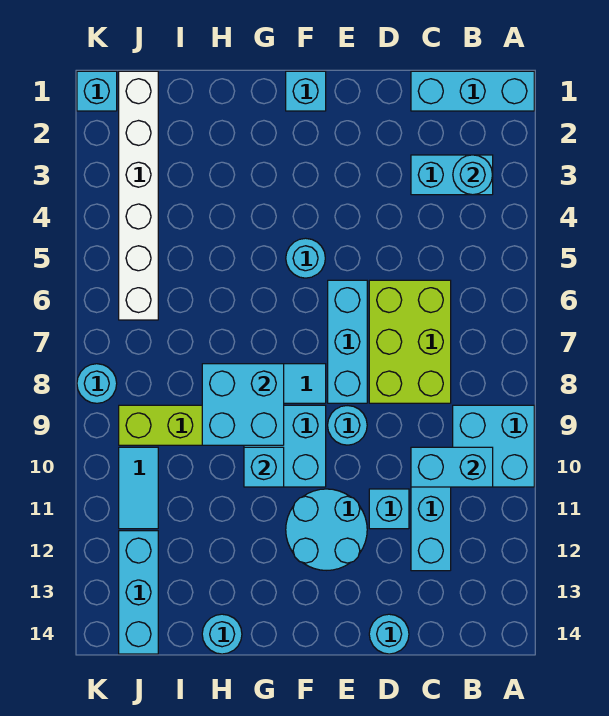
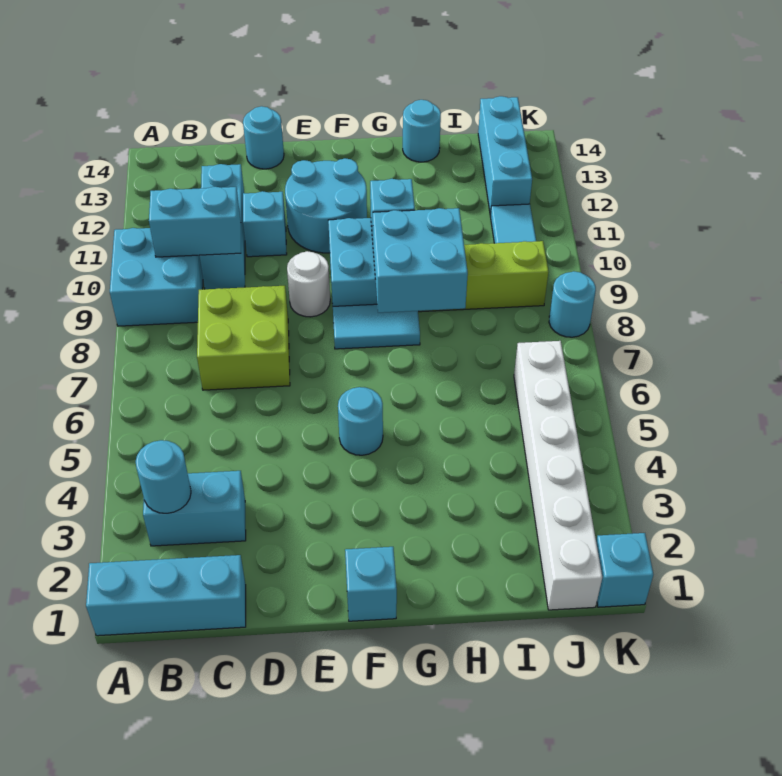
lime 2x3 brick [369,280,451,403] -> lime 2x2 brick [197,286,290,390]
cyan 1x3 brick [328,280,367,403] -> none
cyan 1x1 round brick [328,406,367,445] -> white 1x1 round brick [287,251,330,317]

